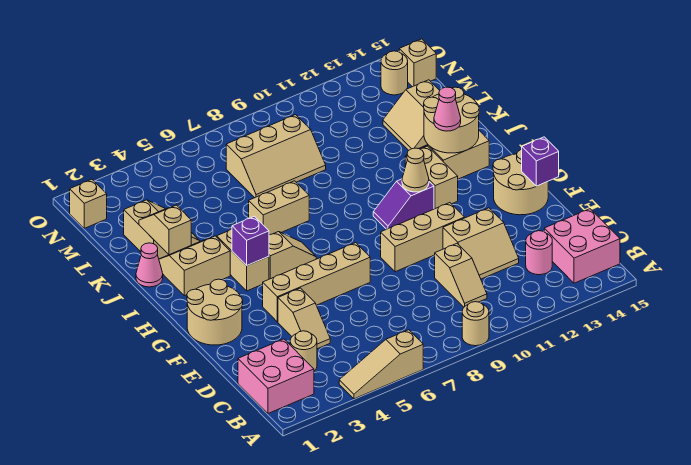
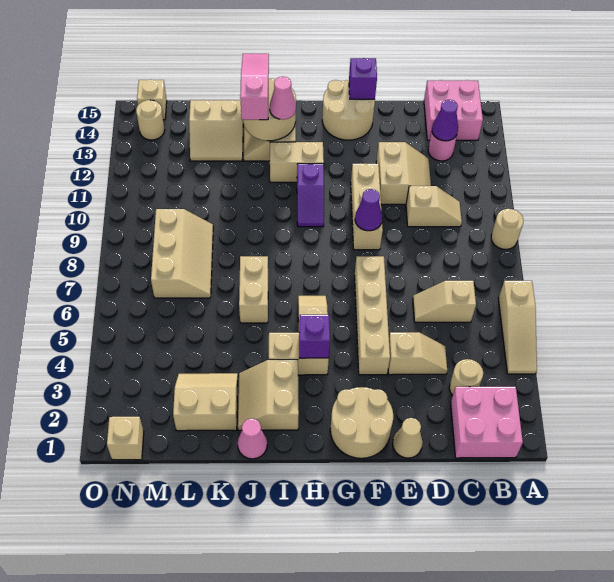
none -> purple 1x1 cone [432,100,458,141]
none -> purple 1x1 cone [355,189,382,231]
tan 1x1 cone [402,148,429,192] -> tan 1x1 cone moved to [393,418,423,458]
tan 1x2 slope [139,205,191,255] -> tan 1x2 slope moved to [413,281,476,322]
none -> pink 1x3 slope [240,54,269,120]

